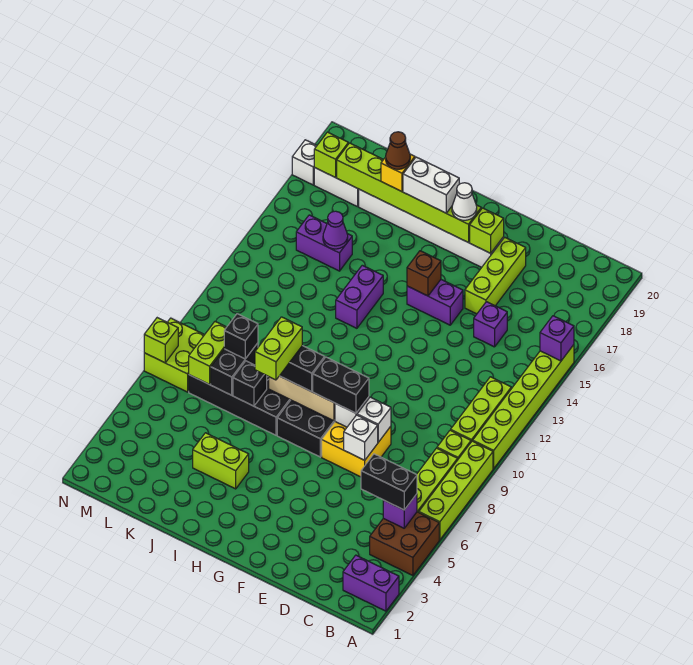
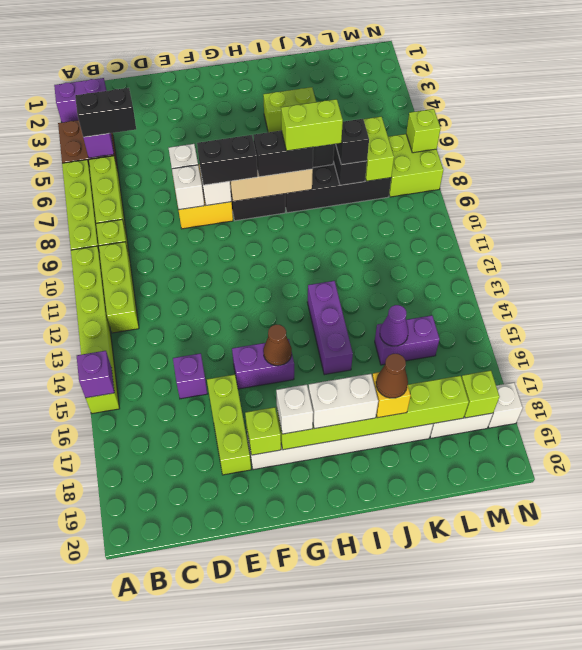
brown 1x1 brick [407,251,441,296] -> brown 1x1 cone [263,324,292,366]
white 1x1 cone [452,183,477,220] -> white 1x1 brick [276,384,313,434]
lime 1x2 brick [255,317,302,380] -> lime 1x2 brick turned to [281,99,343,151]
purple 1x2 brick [336,265,383,328] -> purple 1x3 brick [307,281,353,375]

